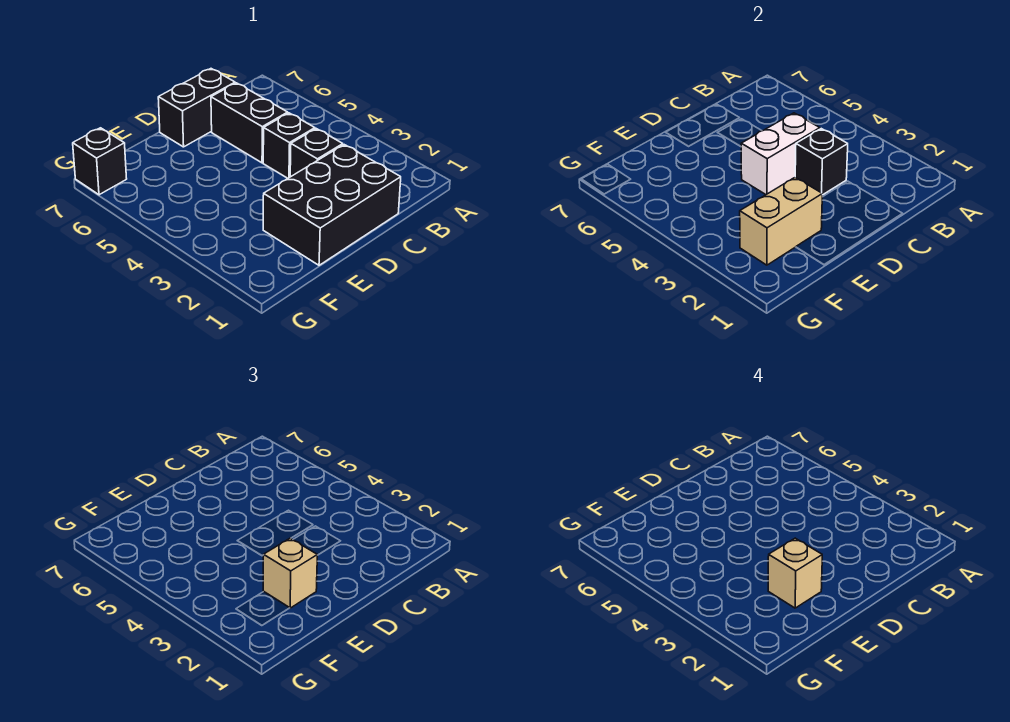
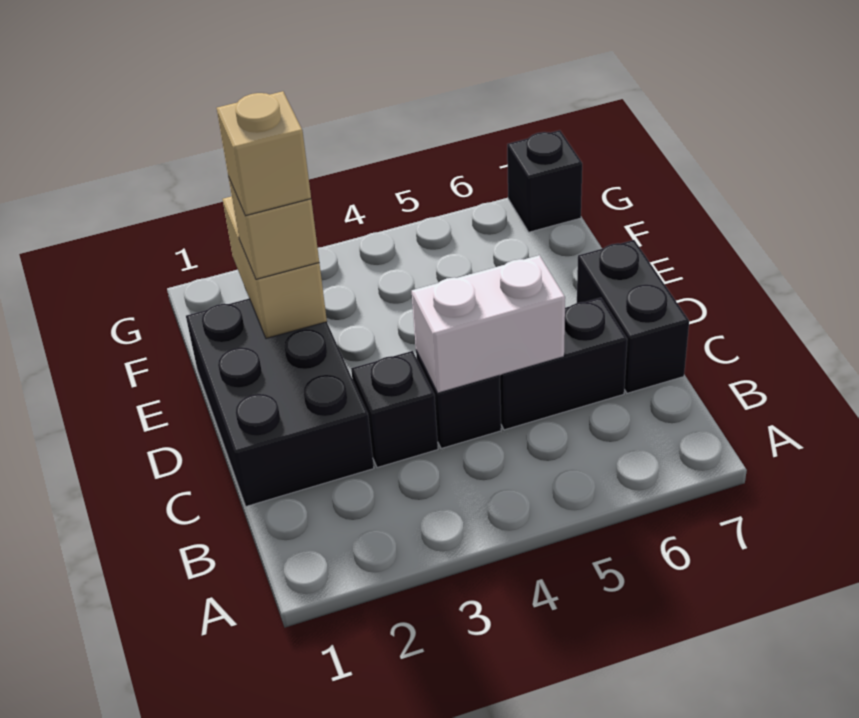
black 1x1 brick [795,129,848,195] -> none
white 1x2 brick [741,113,820,195] -> white 1x2 brick turned to [412,255,565,393]

